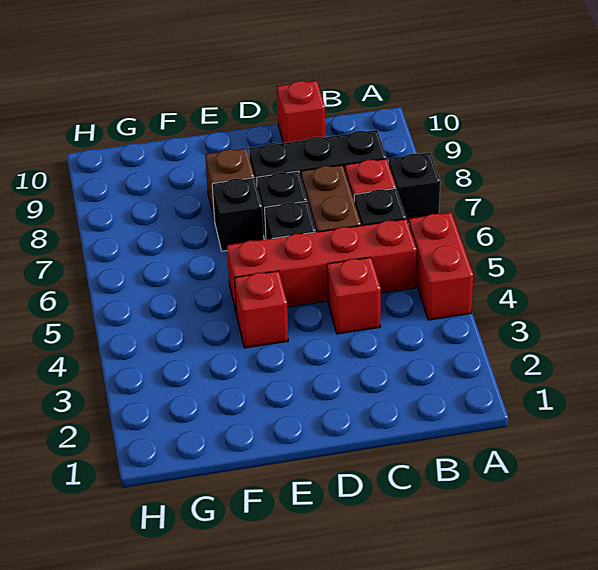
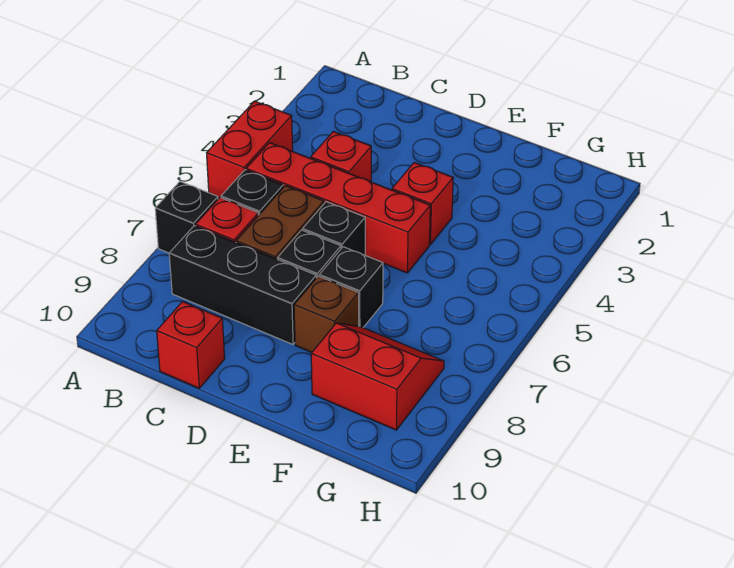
none -> red 2x2 slope [311,323,444,430]

